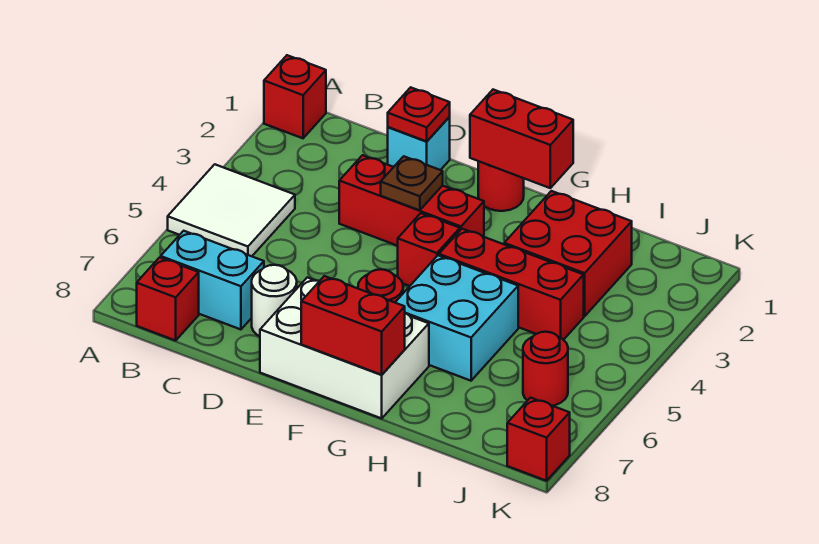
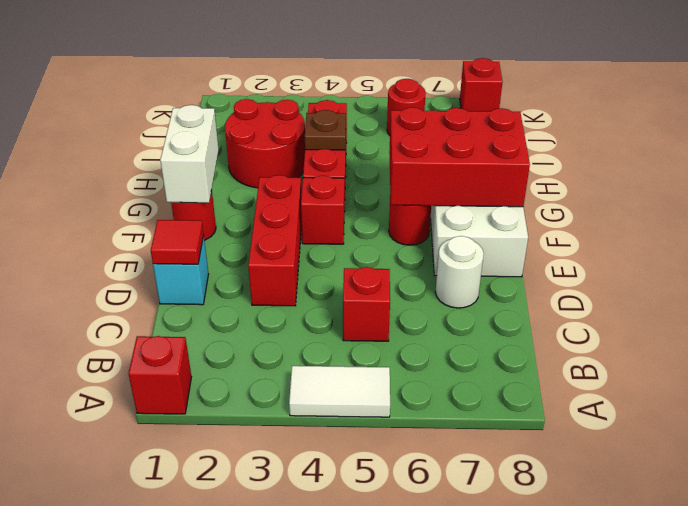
white 2x2 tile [168,164,295,256] -> white 1x2 tile [289,366,390,417]
cyan 1x2 brick [161,231,264,329] -> none
red 1x1 brick [137,257,199,341] -> red 1x1 brick moved to [343,267,390,341]
red 1x1 plate [388,87,450,142] -> red 1x1 tile [151,220,204,264]
brown 1x1 plate [381,156,443,211] -> brown 1x1 plate moved to [305,110,346,150]
red 1x2 brick [470,90,573,188] -> white 1x2 brick [160,105,219,203]
red 1x2 brick [301,276,405,375] -> red 2x3 brick [389,107,530,207]
cyan 2x2 brick [395,255,518,381] -> none
red 2x2 brick [504,191,632,316] -> red 2x2 round brick [225,99,305,188]

